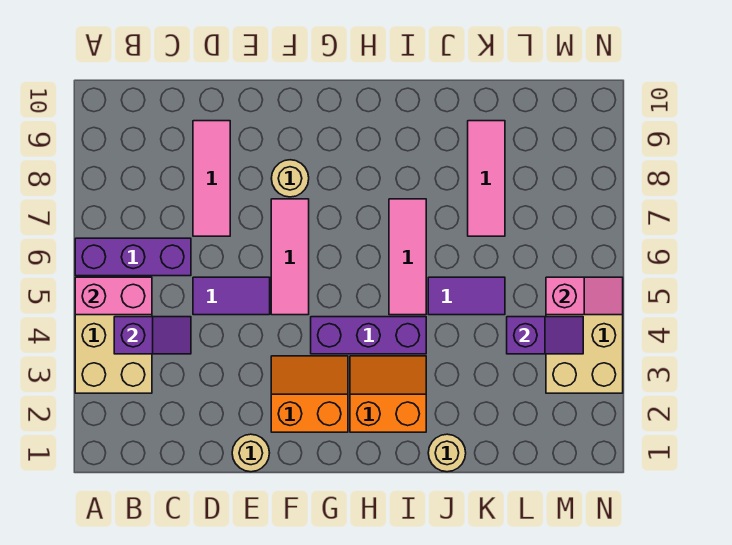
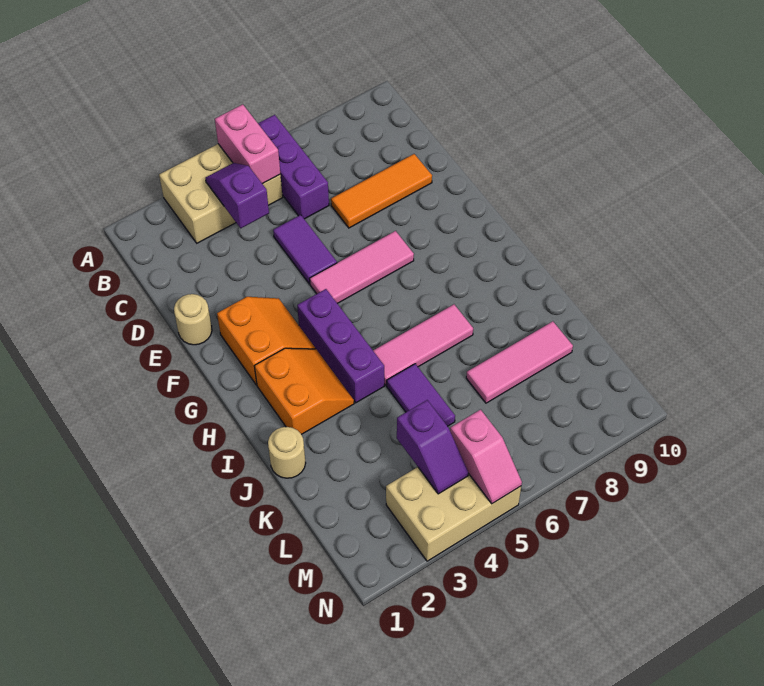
purple 1x2 slope [114,317,191,354] -> purple 1x2 slope turned to [205,163,269,228]
pink 1x3 tile [193,121,230,236] -> orange 1x3 tile [331,154,432,228]
tan 1x1 round brick [271,160,309,197] -> none

